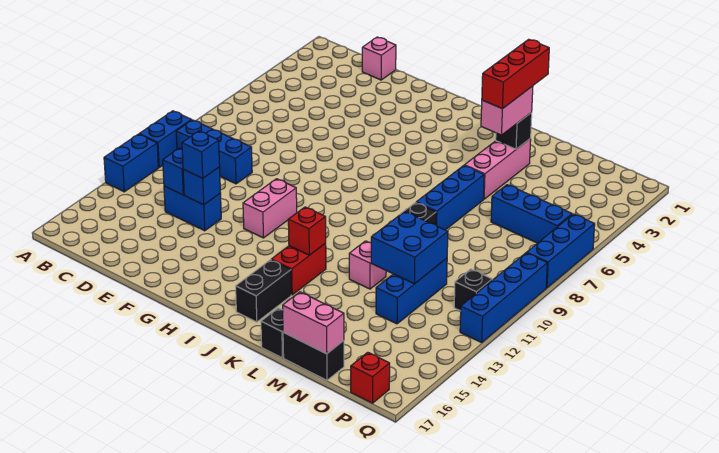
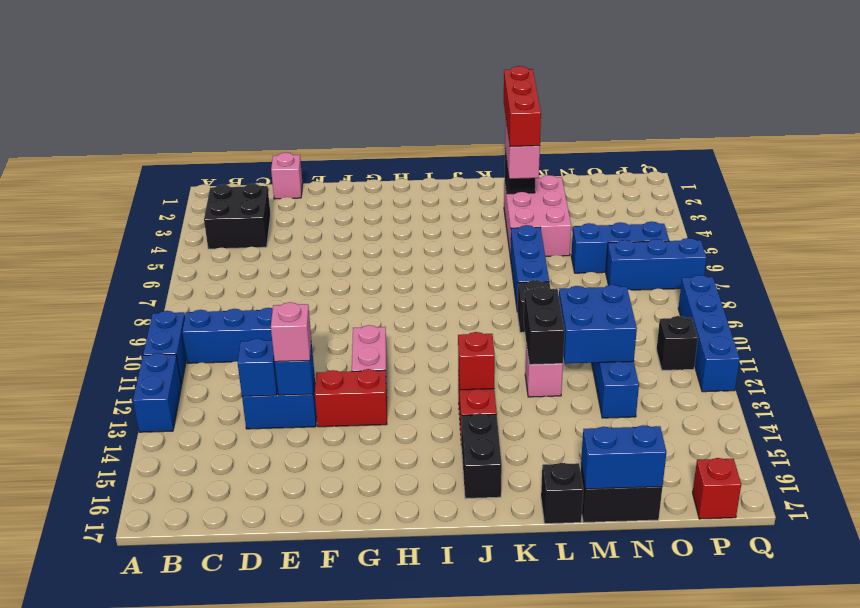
none -> black 2x2 brick [204,184,271,249]
blue 1x1 brick [182,131,220,178] -> pink 1x1 brick [271,302,312,362]
none -> red 1x2 brick [315,369,387,427]
pink 1x3 brick [464,138,531,199] -> pink 2x3 brick [504,175,571,256]
none -> black 1x2 brick [524,287,565,365]
pink 1x2 brick [283,292,344,354] -> blue 1x2 brick [581,425,667,489]
blue 1x3 brick [527,214,595,288] -> blue 1x3 brick turned to [606,238,707,290]

